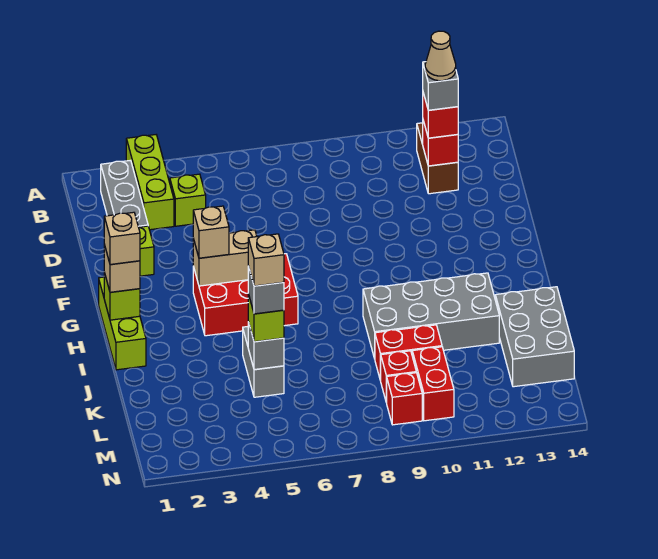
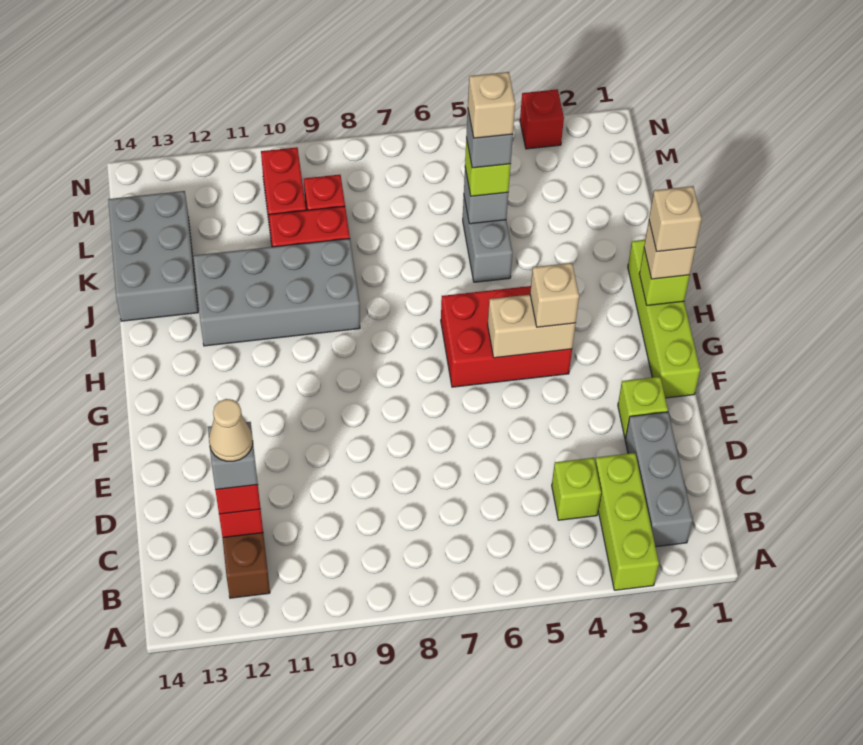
lime 1x3 brick [99,277,146,370] -> lime 1x4 brick [628,240,700,398]
red 1x1 brick [387,373,422,425] -> red 1x1 brick moved to [520,89,564,149]

